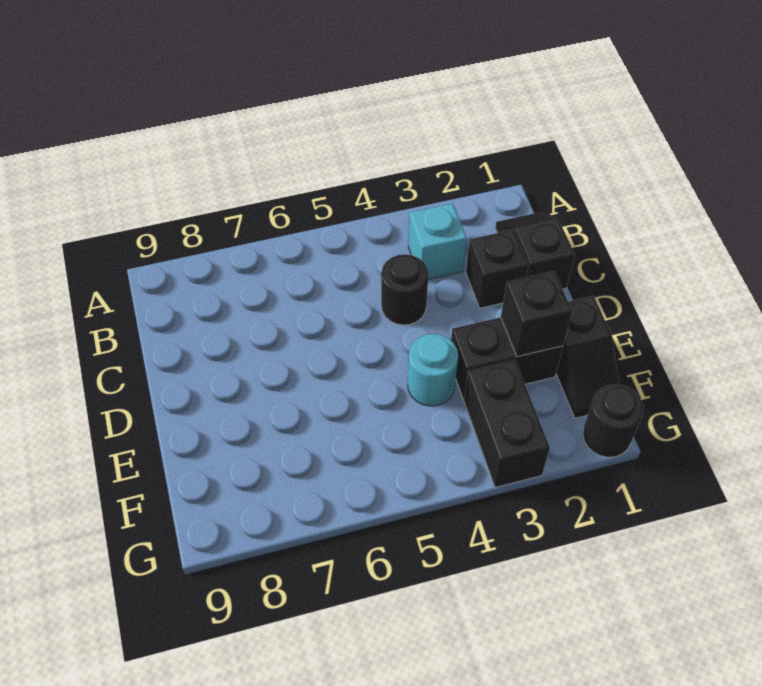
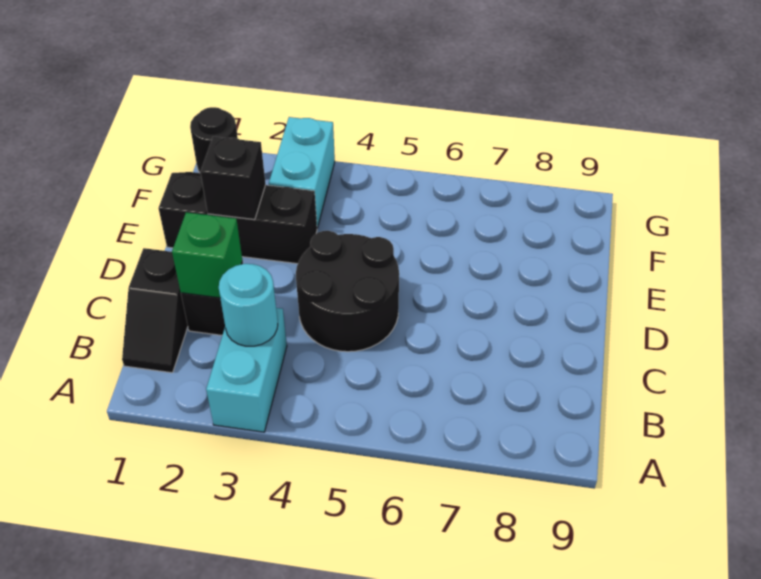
cyan 1x1 brick [408,203,467,280] -> cyan 1x2 brick [206,308,287,432]
none -> green 1x1 brick [172,212,242,298]
black 1x1 round brick [381,254,428,325] -> black 2x2 round brick [296,231,399,352]
cyan 1x1 round brick [408,334,458,406] -> cyan 1x1 round brick moved to [219,264,278,346]
black 1x2 brick [464,360,550,487] -> cyan 1x2 brick [269,117,335,228]

